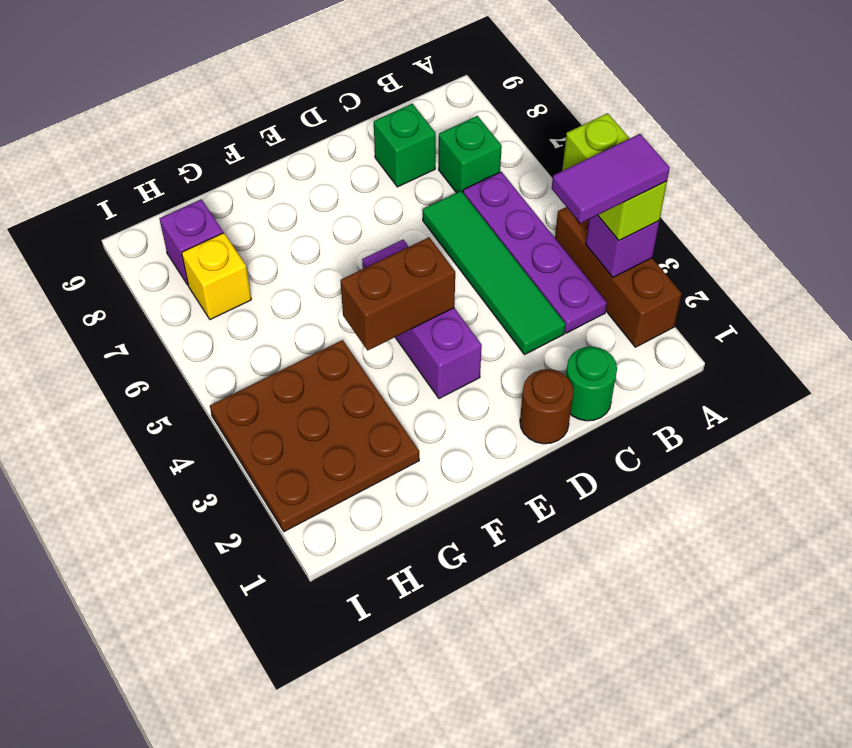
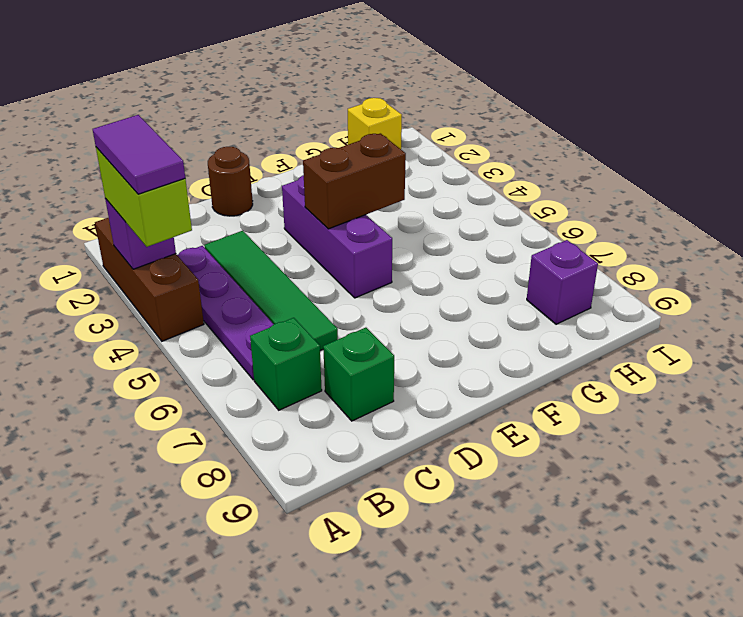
purple 1x2 tile [552,134,670,223] -> purple 1x2 tile turned to [93,115,185,194]
green 1x1 round brick [566,347,617,421] -> none
brown 3x3 plate [210,340,419,532] -> none
yellow 1x1 brick [182,233,251,320] -> yellow 1x1 brick moved to [348,98,402,149]

